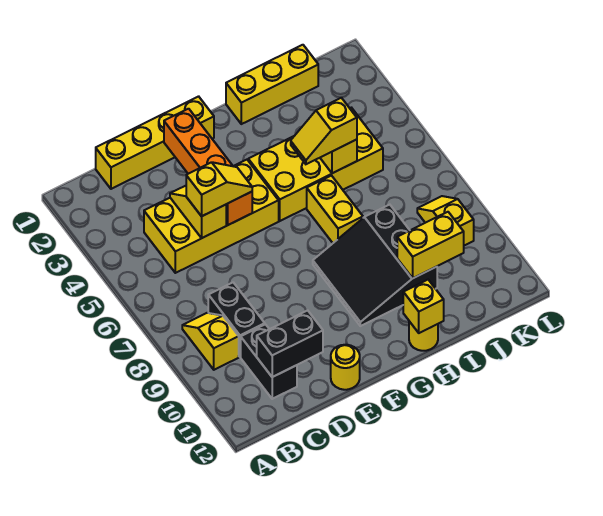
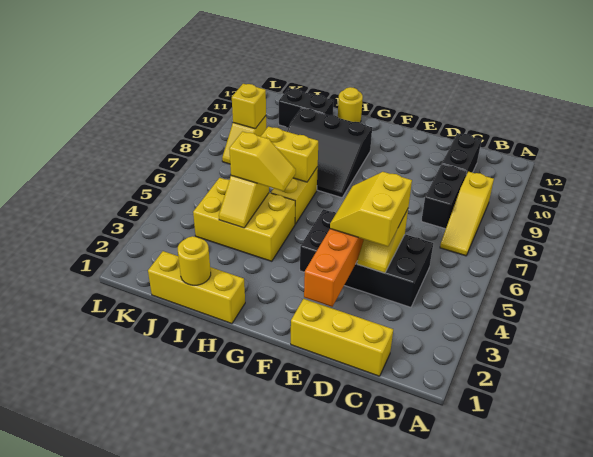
yellow 1x2 slope [182,313,239,370] -> yellow 1x3 slope [440,172,494,256]
yellow 1x4 brick [96,96,214,189] -> yellow 1x3 brick [291,299,393,376]
yellow 2x4 brick [144,160,279,273] -> black 2x4 brick [300,209,433,307]
black 1x2 brick [257,310,323,377] -> black 1x2 brick moved to [279,88,334,128]
yellow 1x2 slope [186,162,252,216] -> yellow 2x2 slope [330,172,412,247]
yellow 1x1 round brick [331,345,360,390] -> yellow 1x1 round brick moved to [178,236,211,285]
yellow 2x4 brick [248,108,383,221] -> yellow 2x3 brick [193,178,295,261]
black 3x3 slope [313,205,437,326] -> black 3x3 slope turned to [287,108,372,198]
yellow 1x1 brick [403,280,444,333] -> yellow 1x1 brick moved to [232,84,266,129]
yellow 1x2 brick [397,212,464,278] -> yellow 1x2 brick moved to [261,126,318,182]

